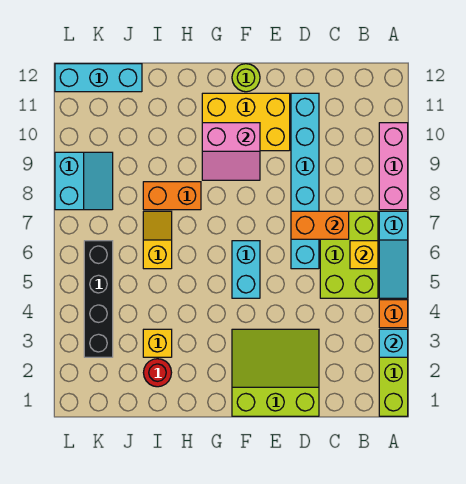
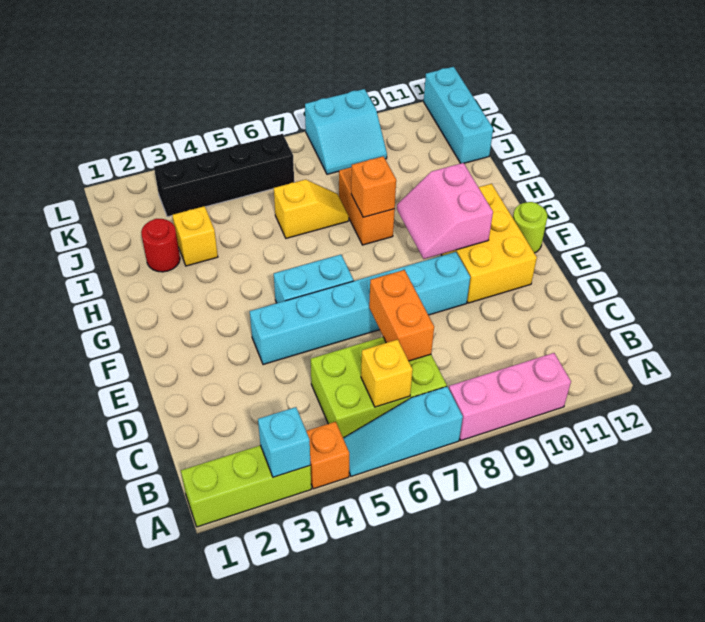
lime 3x3 slope [232,329,319,416] -> none
cyan 1x6 brick [291,93,319,269] -> cyan 1x6 brick moved to [250,252,470,365]
none -> orange 1x1 brick [351,156,396,217]

